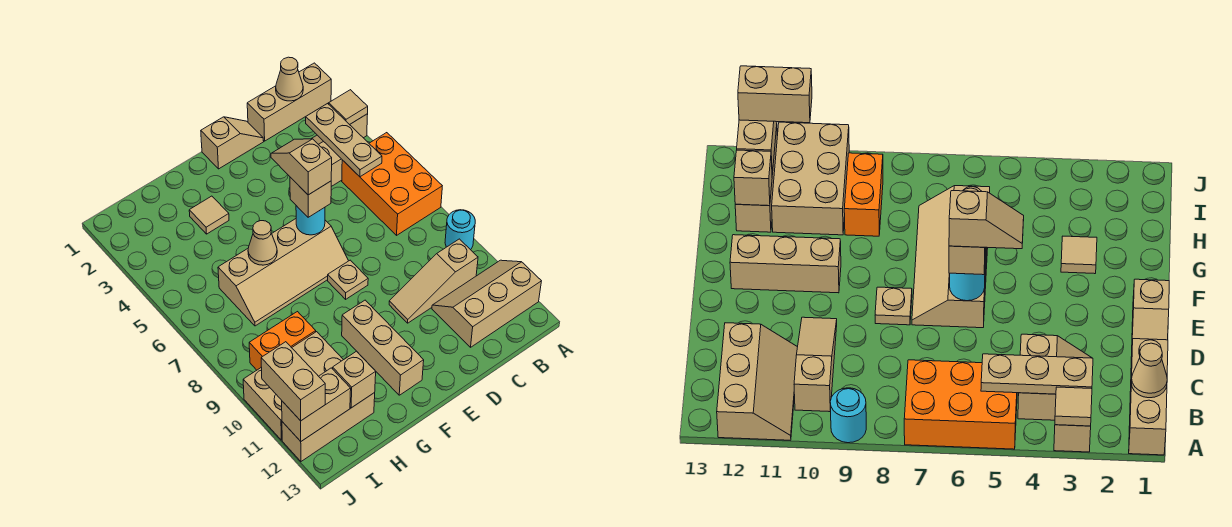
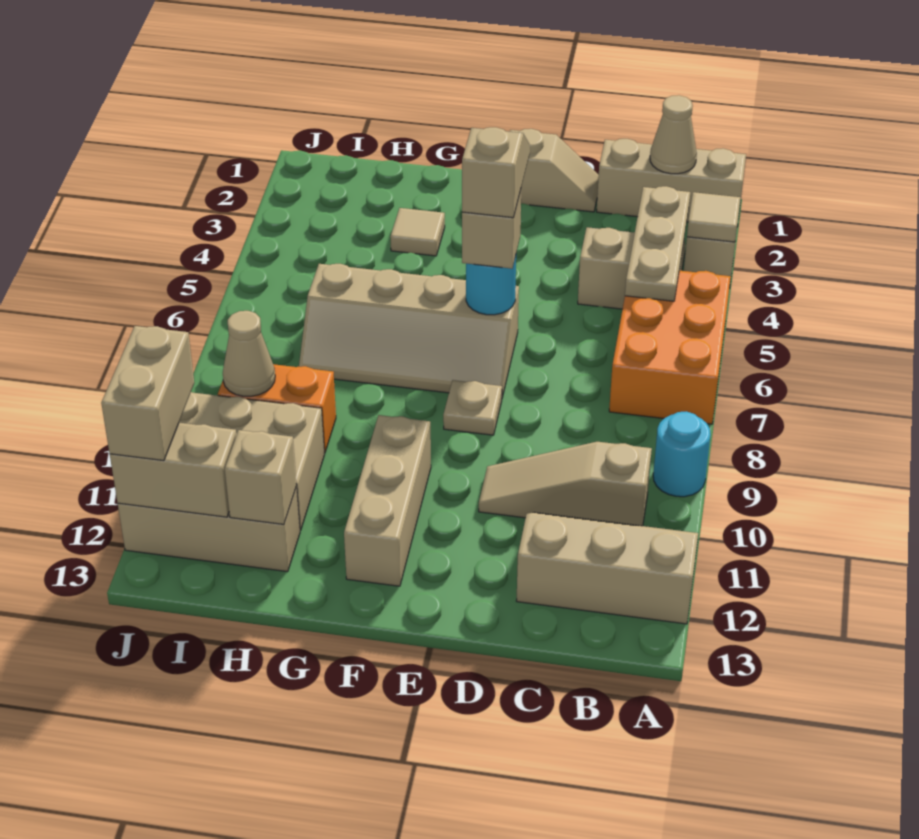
tan 1x1 cone [248,221,277,265] -> tan 1x1 cone moved to [223,311,275,396]

